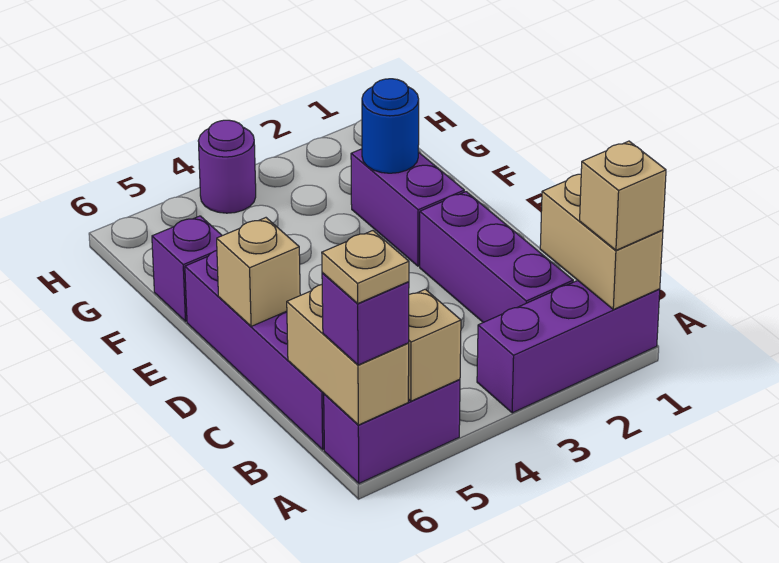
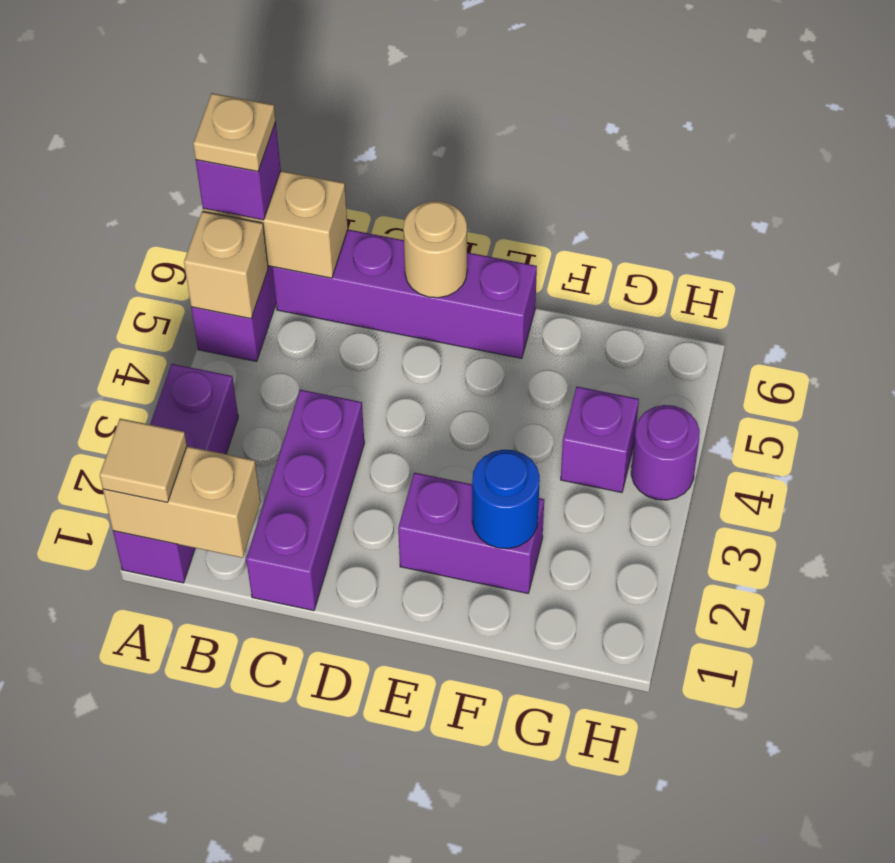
tan 1x1 brick [580,141,666,250] -> tan 1x1 tile [100,419,187,502]
purple 1x3 brick [420,192,573,322] -> purple 1x3 brick turned to [246,390,364,611]
tan 1x1 brick [217,218,300,326] -> tan 1x1 round brick [403,201,467,298]
purple 1x1 brick [152,216,222,321] -> purple 1x1 brick moved to [561,387,639,493]

